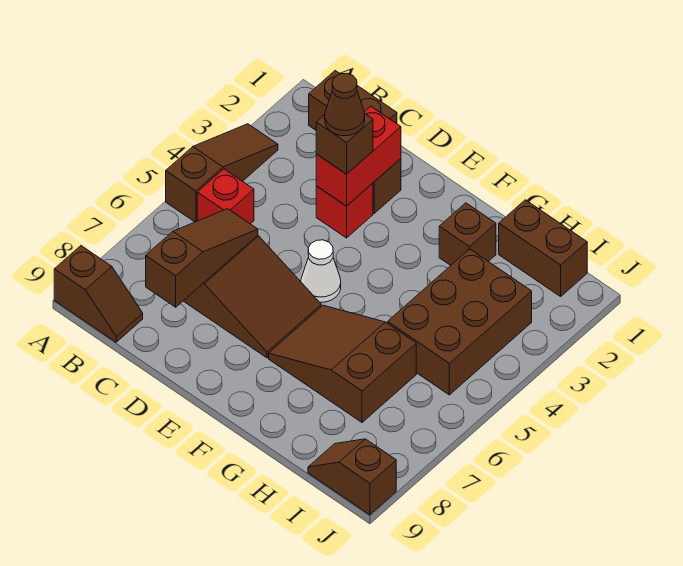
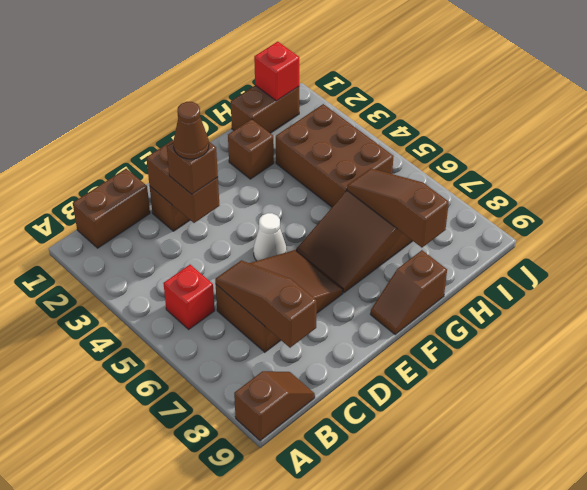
brown 1x3 slope [166,124,278,222] -> brown 1x3 slope moved to [347,169,449,248]
red 1x2 brick [316,106,401,206] -> brown 1x2 brick [146,141,219,223]
red 1x1 brick [316,183,373,238] -> red 1x1 brick moved to [254,42,299,101]
brown 1x2 slope [308,439,396,515] -> brown 1x2 slope moved to [370,250,447,335]

